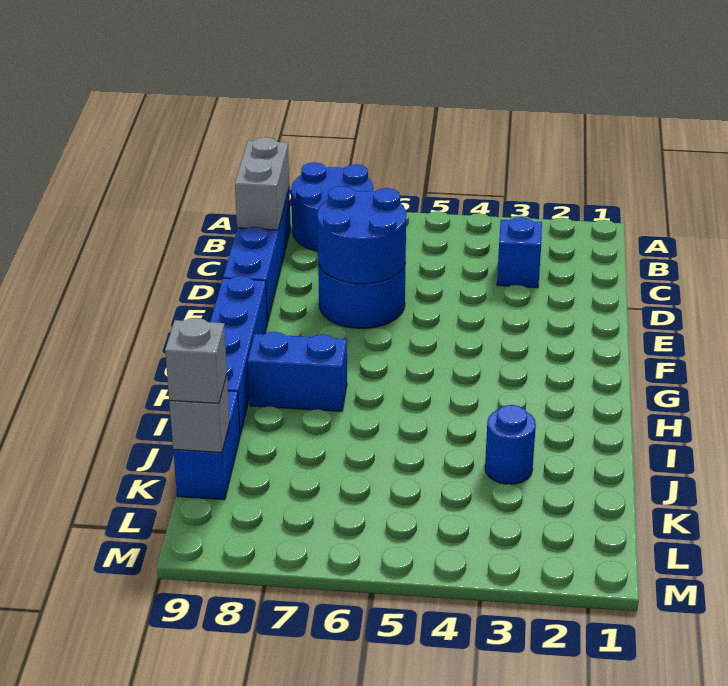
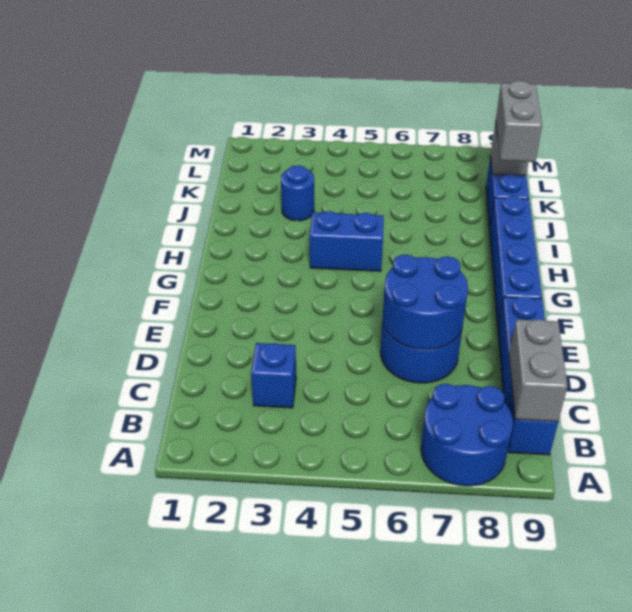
blue 1x2 brick [248,332,347,411] -> blue 1x2 brick moved to [310,211,384,271]
grey 1x1 brick [165,318,227,403] -> grey 1x2 brick [496,81,542,162]

